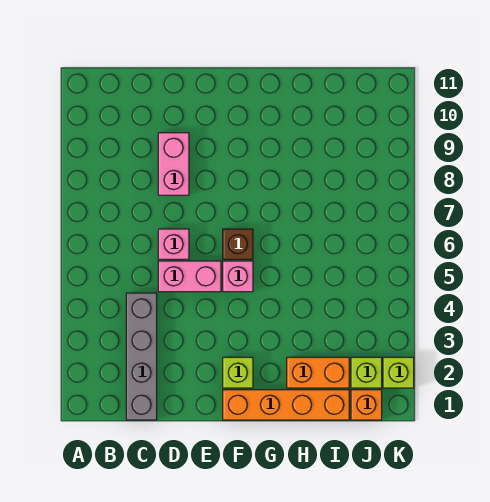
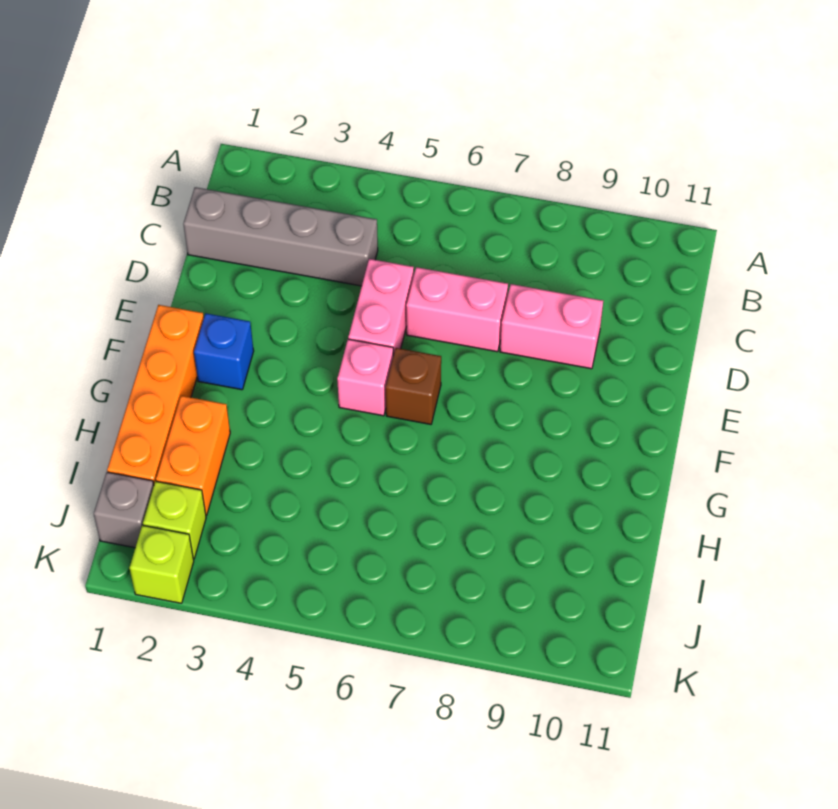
pink 1x1 brick [158,229,189,259] -> pink 1x2 brick [406,267,508,352]
lime 1x1 brick [223,357,253,388] -> blue 1x1 brick [194,313,254,390]
orange 1x1 brick [351,390,382,420] -> grey 1x1 brick [94,472,154,548]

